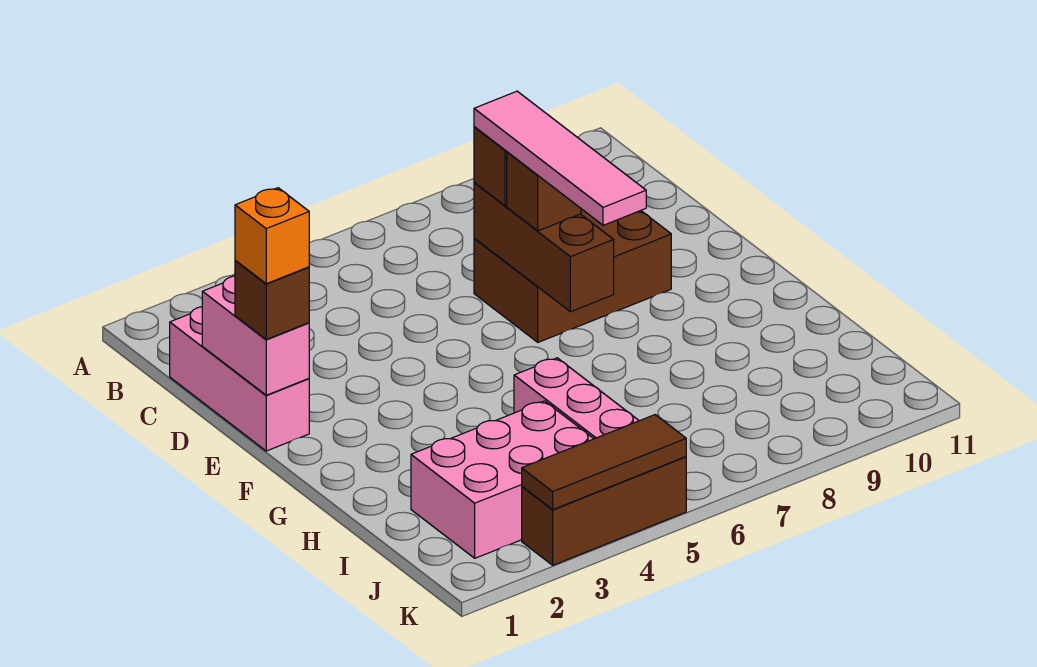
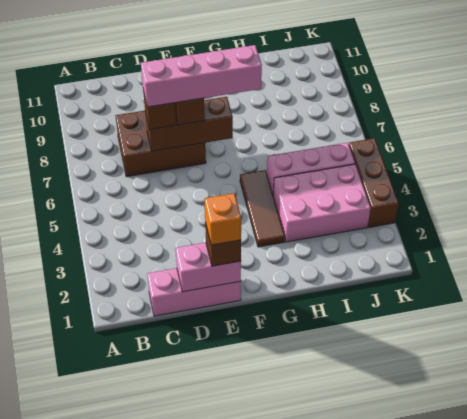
brown 2x3 brick [474,209,671,342] -> brown 2x3 brick turned to [115,111,206,177]
pink 1x4 tile [474,91,646,225] -> pink 1x4 brick [141,45,262,107]
pink 2x3 brick [411,401,594,558] -> pink 2x3 brick turned to [273,164,371,242]
brown 1x3 tile [522,415,686,509] -> brown 1x3 tile moved to [240,170,285,247]

